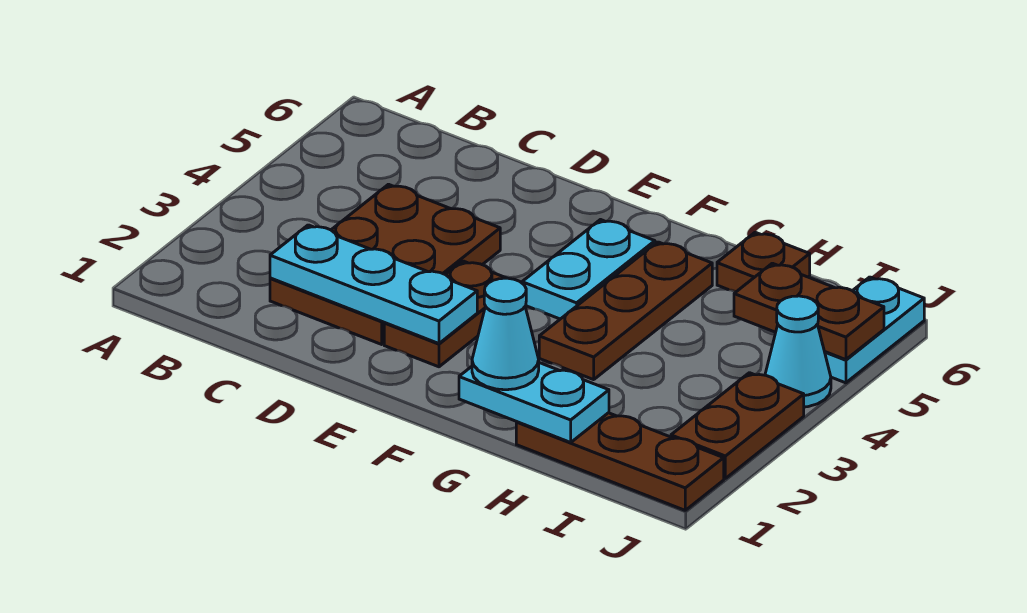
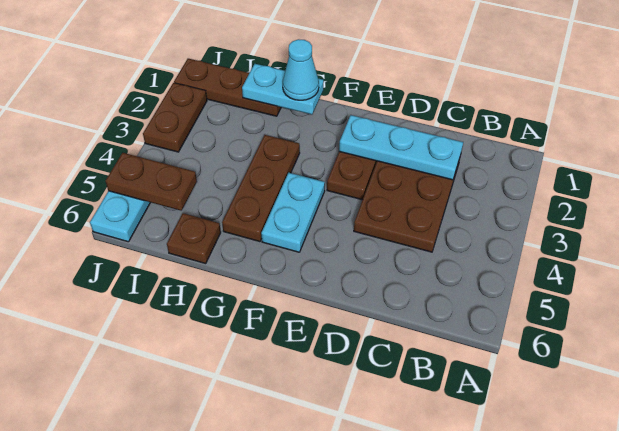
cyan 1x1 cone [765,296,831,407] -> none

